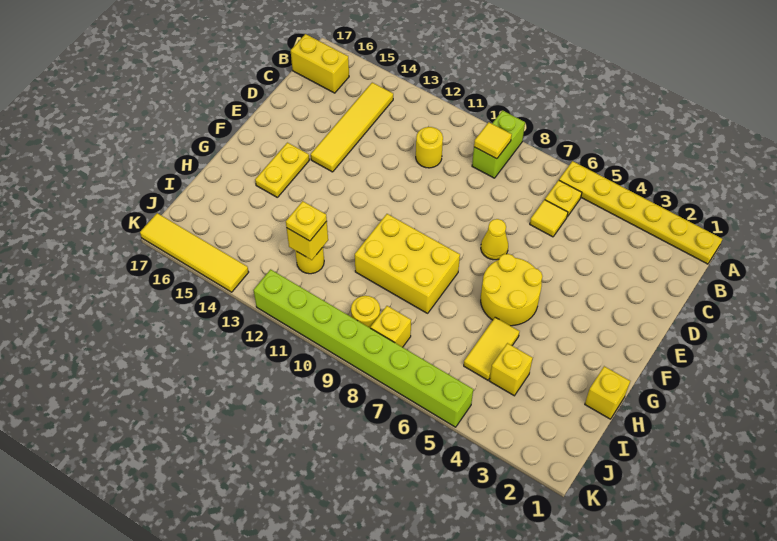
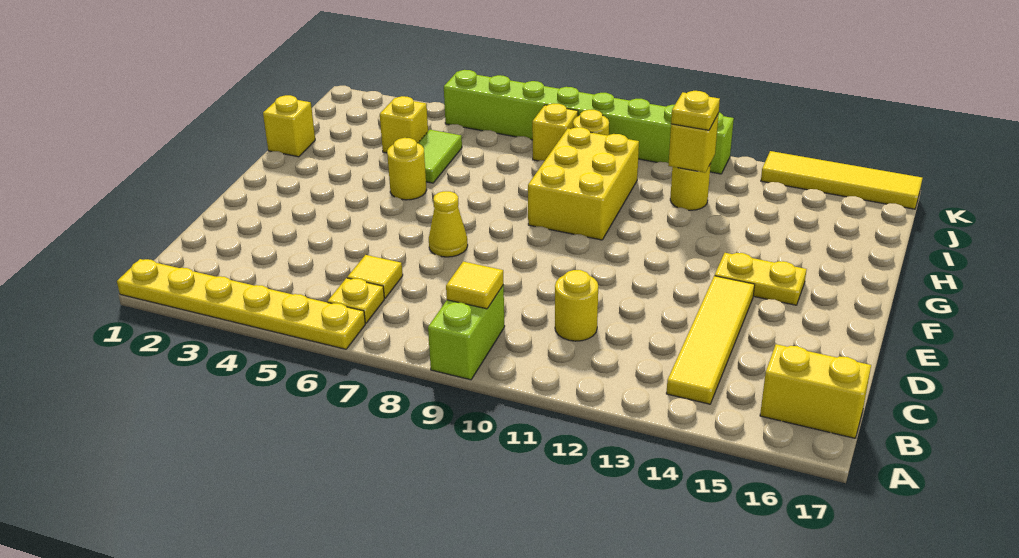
yellow 2x2 round brick [481,254,543,326] -> yellow 1x1 round brick [387,138,427,200]
yellow 1x2 plate [255,143,309,197] -> yellow 1x2 plate turned to [715,253,807,305]
yellow 2x3 brick [355,214,460,313] -> yellow 2x3 brick turned to [528,127,639,240]
yellow 1x2 tile [464,317,520,380] -> lime 1x2 tile [418,130,462,183]

